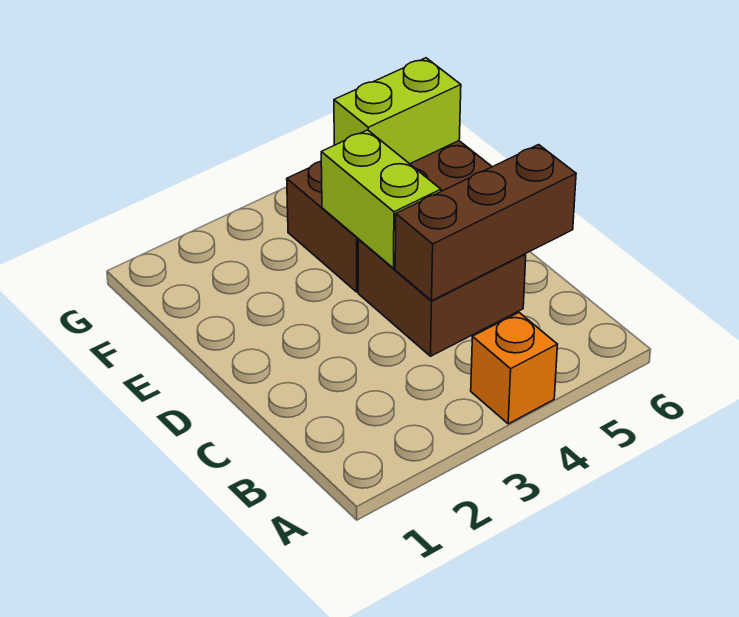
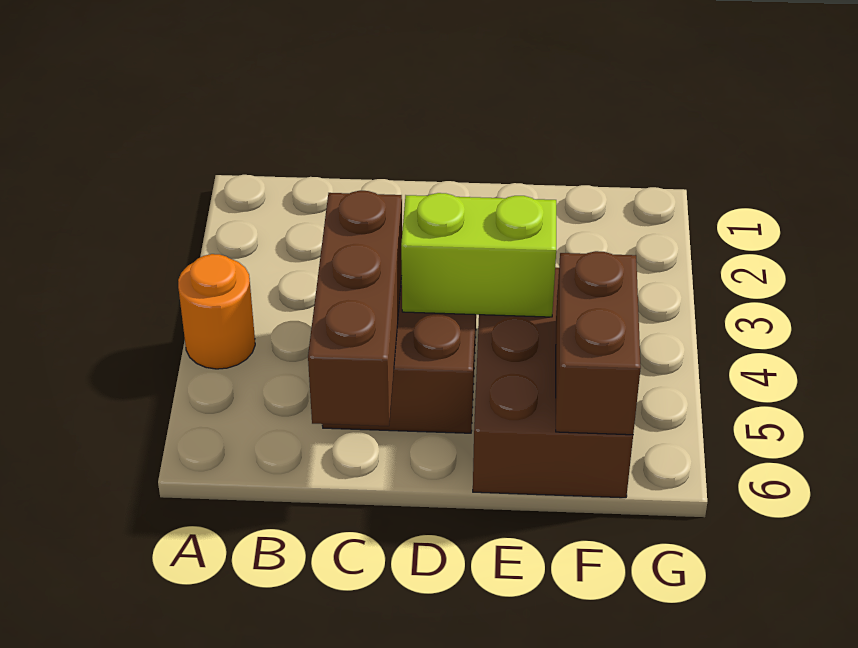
orange 1x1 brick [471,313,557,424] -> orange 1x1 round brick [178,254,255,369]
lime 1x2 brick [334,58,461,164] -> brown 1x2 brick [556,251,641,435]

